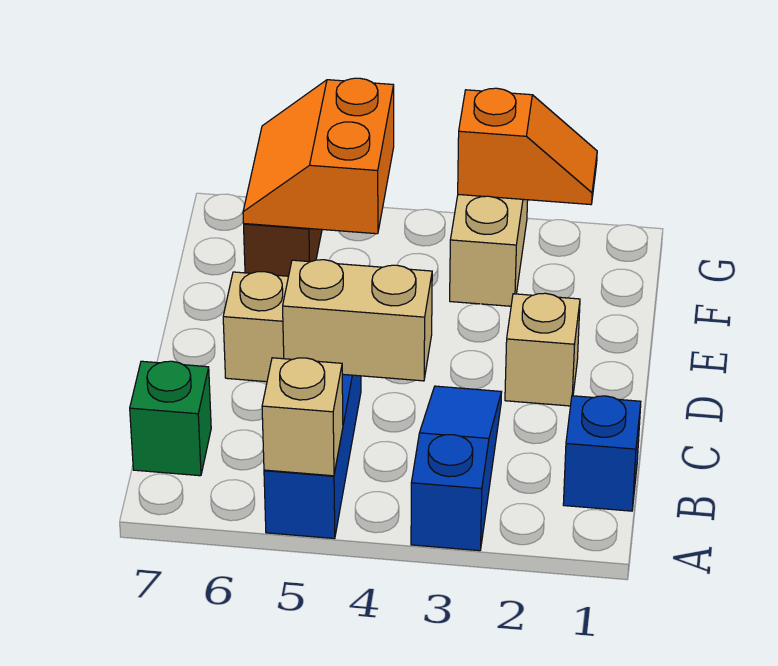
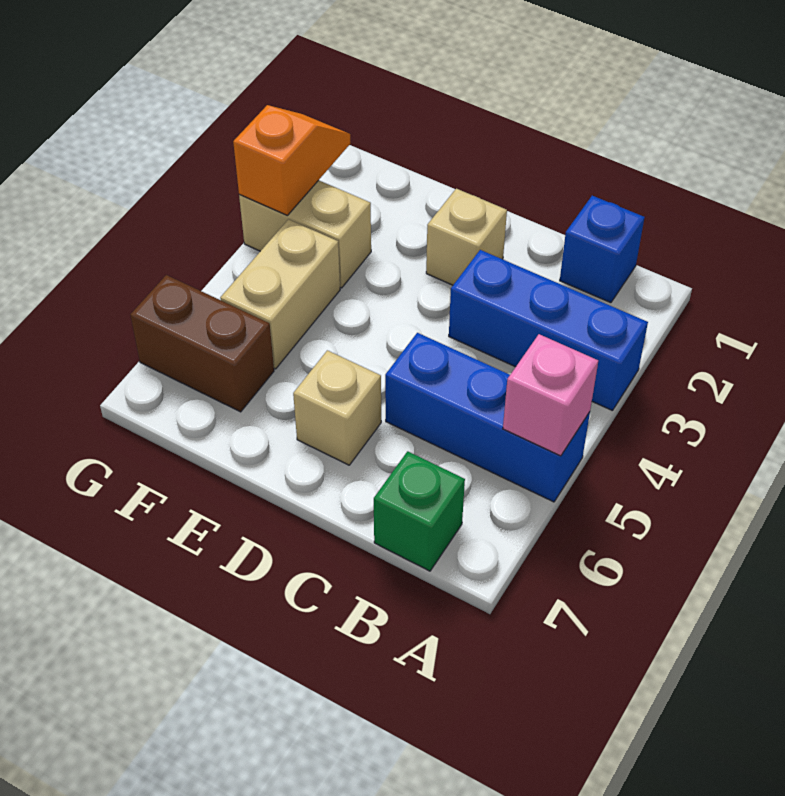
blue 1x3 slope [411,386,502,551] -> blue 1x3 brick [449,250,648,411]
tan 1x1 brick [262,358,343,476] -> pink 1x1 brick [503,334,598,456]
tan 1x2 brick [283,260,432,381] -> tan 1x2 brick moved to [220,219,340,369]
orange 2x2 slope [243,78,394,234] -> none

